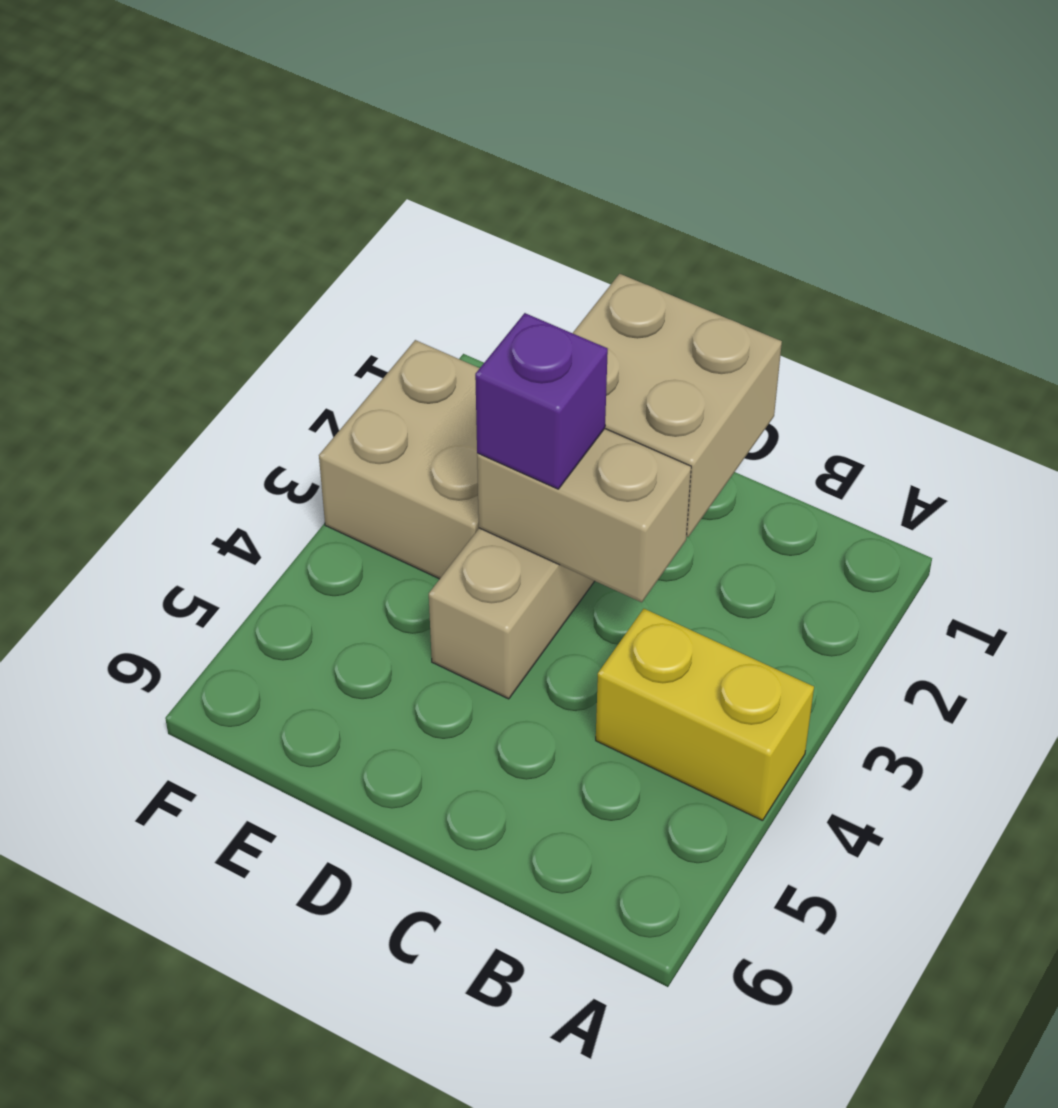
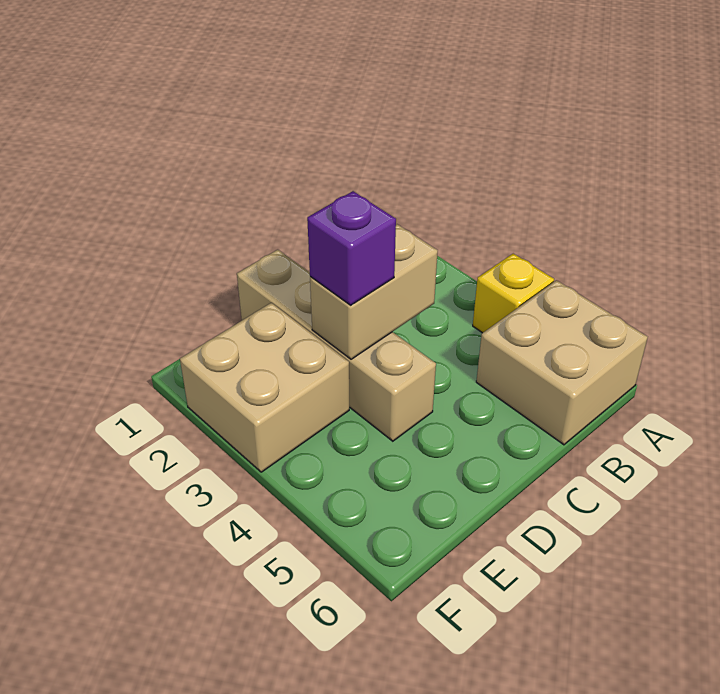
yellow 1x2 brick [596,609,814,821] -> yellow 1x1 brick [473,254,554,333]
tan 2x2 brick [573,274,782,537] -> tan 2x2 brick moved to [476,280,648,445]

